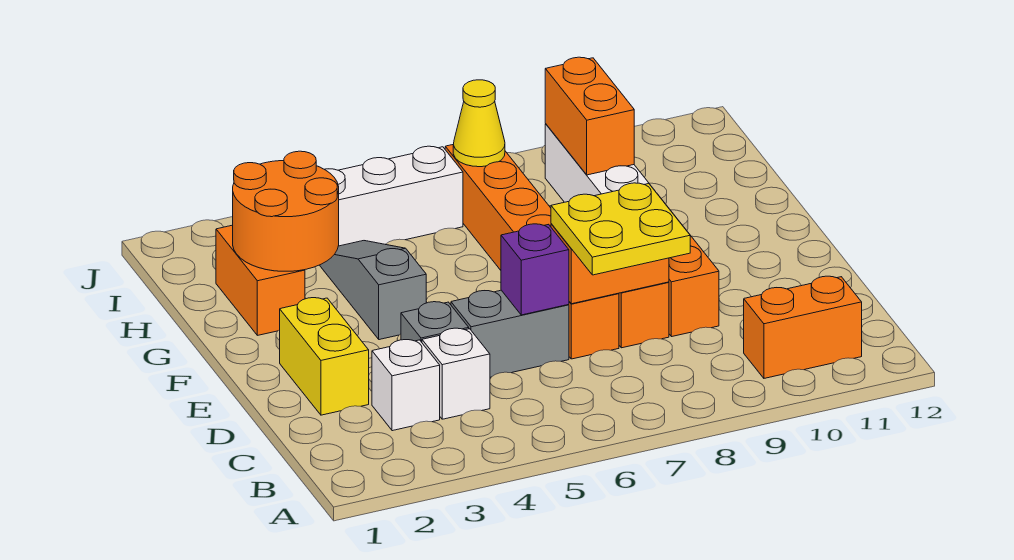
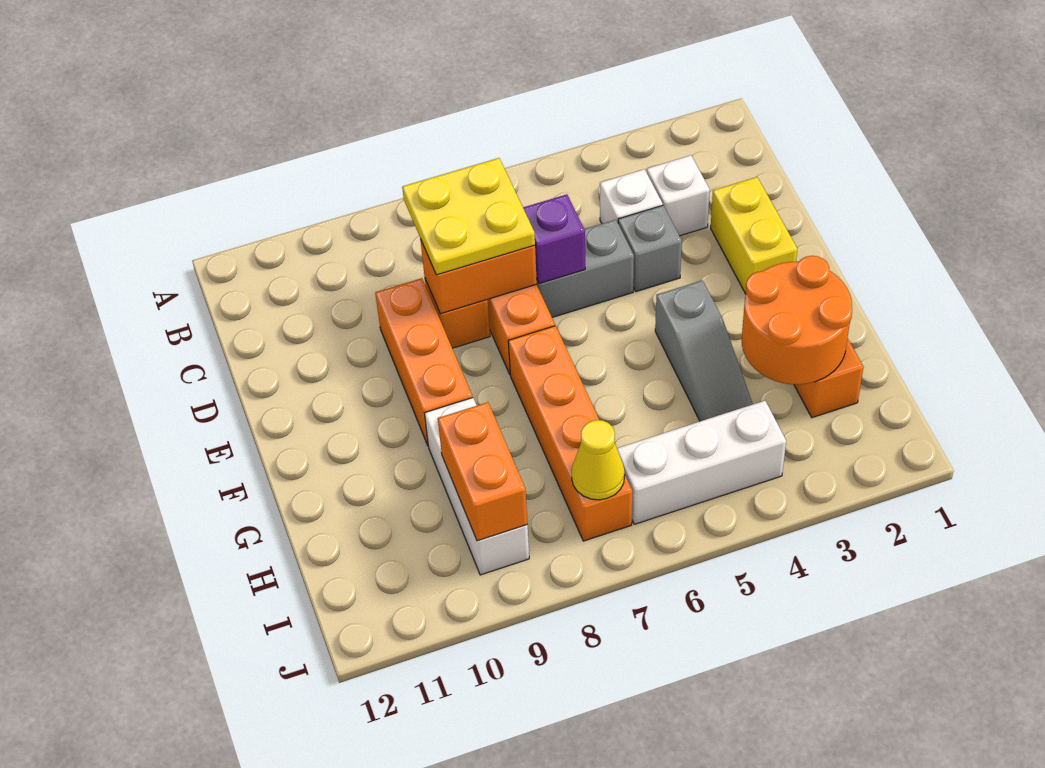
orange 1x2 brick [744,276,862,378] -> none

